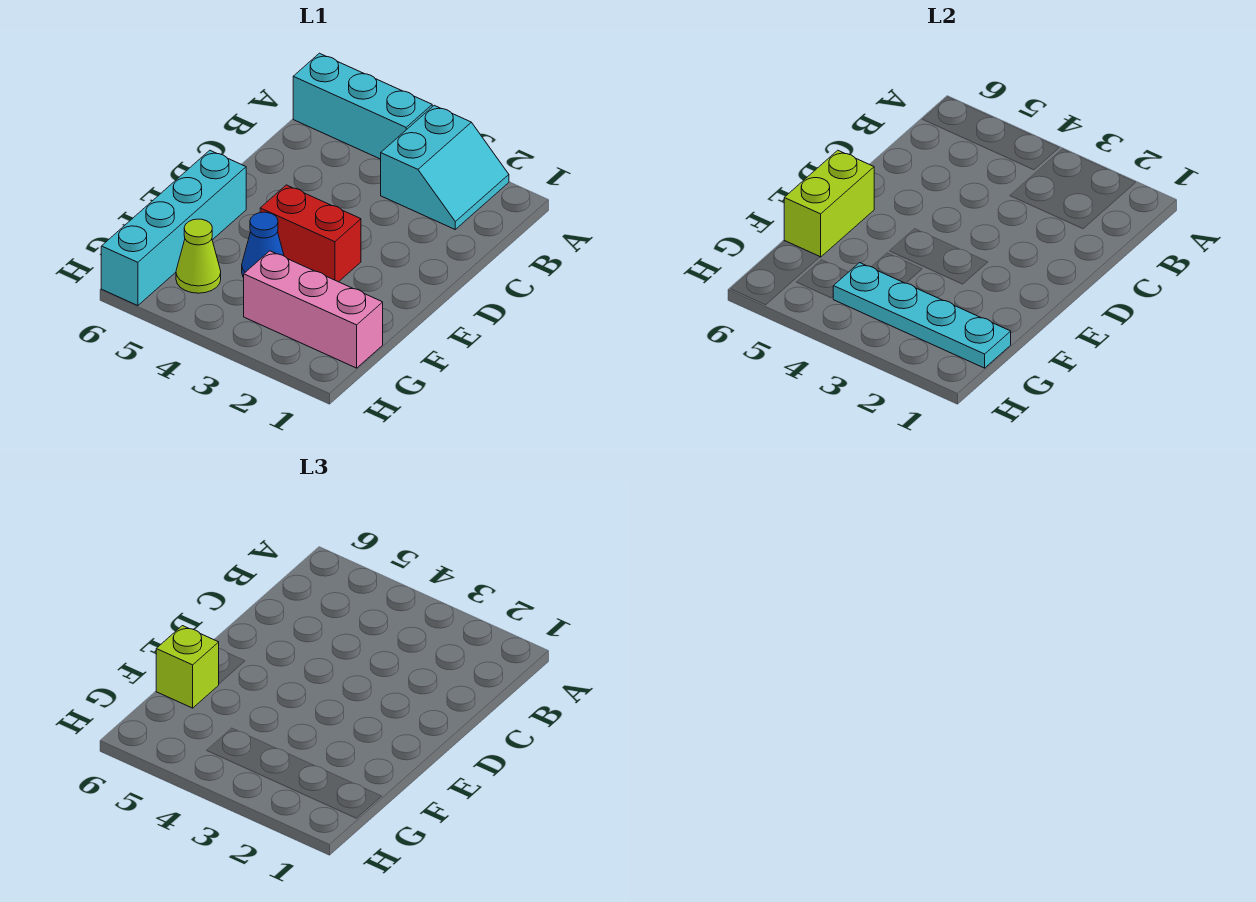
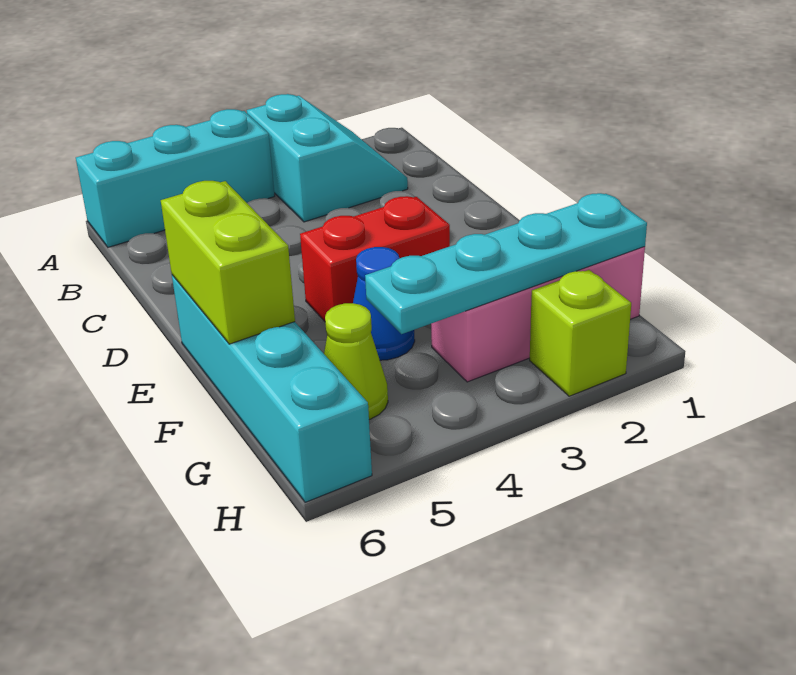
lime 1x1 brick [156,626,219,708] -> lime 1x1 brick moved to [530,270,631,396]

